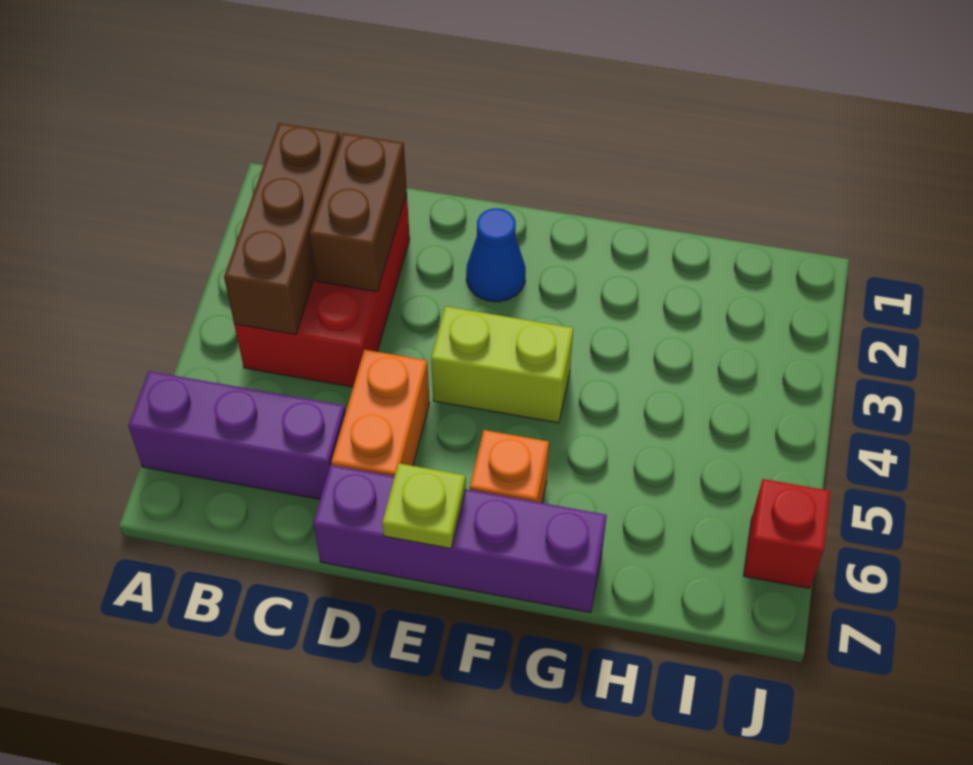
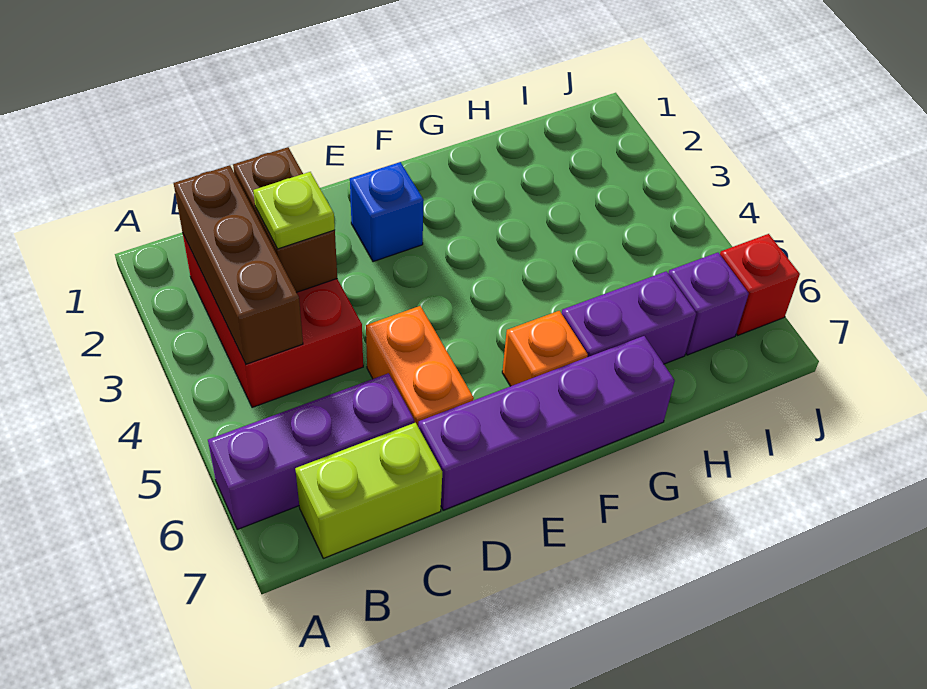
blue 1x1 cone [466,208,526,302] -> blue 1x1 brick [350,162,424,262]
lime 1x2 brick [431,306,573,423] -> lime 1x2 brick moved to [295,423,442,558]
lime 1x1 plate [382,463,466,548] -> lime 1x1 plate moved to [253,172,335,249]
none -> purple 1x2 brick [562,271,696,364]
none -> purple 1x1 brick [668,253,749,355]

